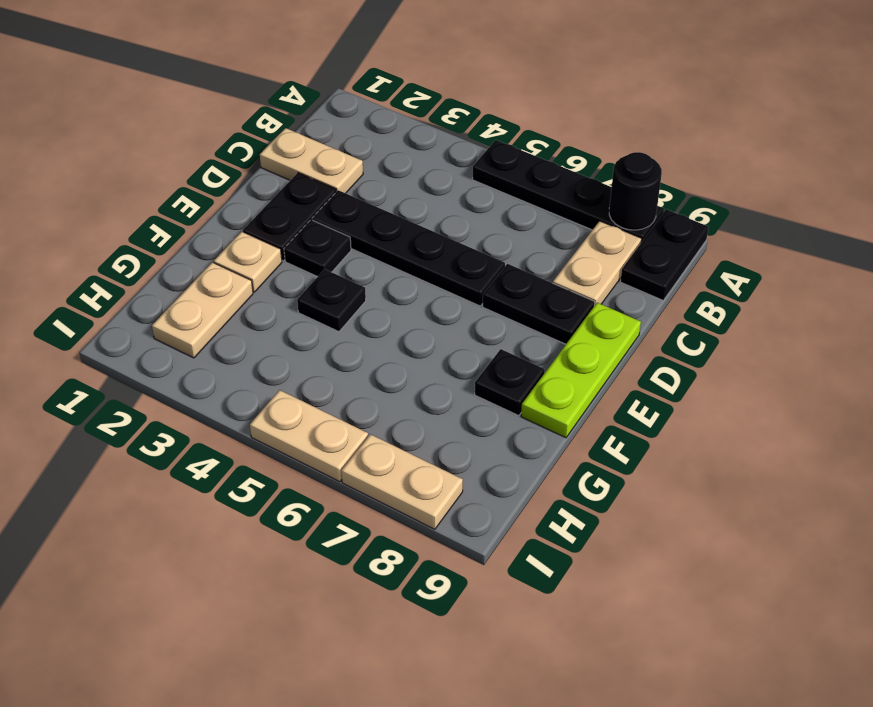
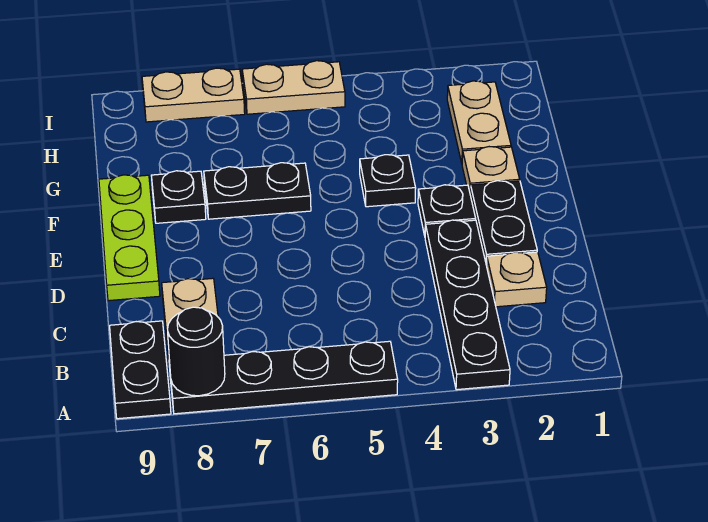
tan 1x2 plate [260,128,363,193] -> tan 1x1 plate [486,252,547,307]
black 1x4 plate [312,190,505,306] -> black 1x4 plate turned to [425,220,510,390]
black 1x2 plate [483,264,595,344] -> black 1x2 plate moved to [204,163,311,219]

